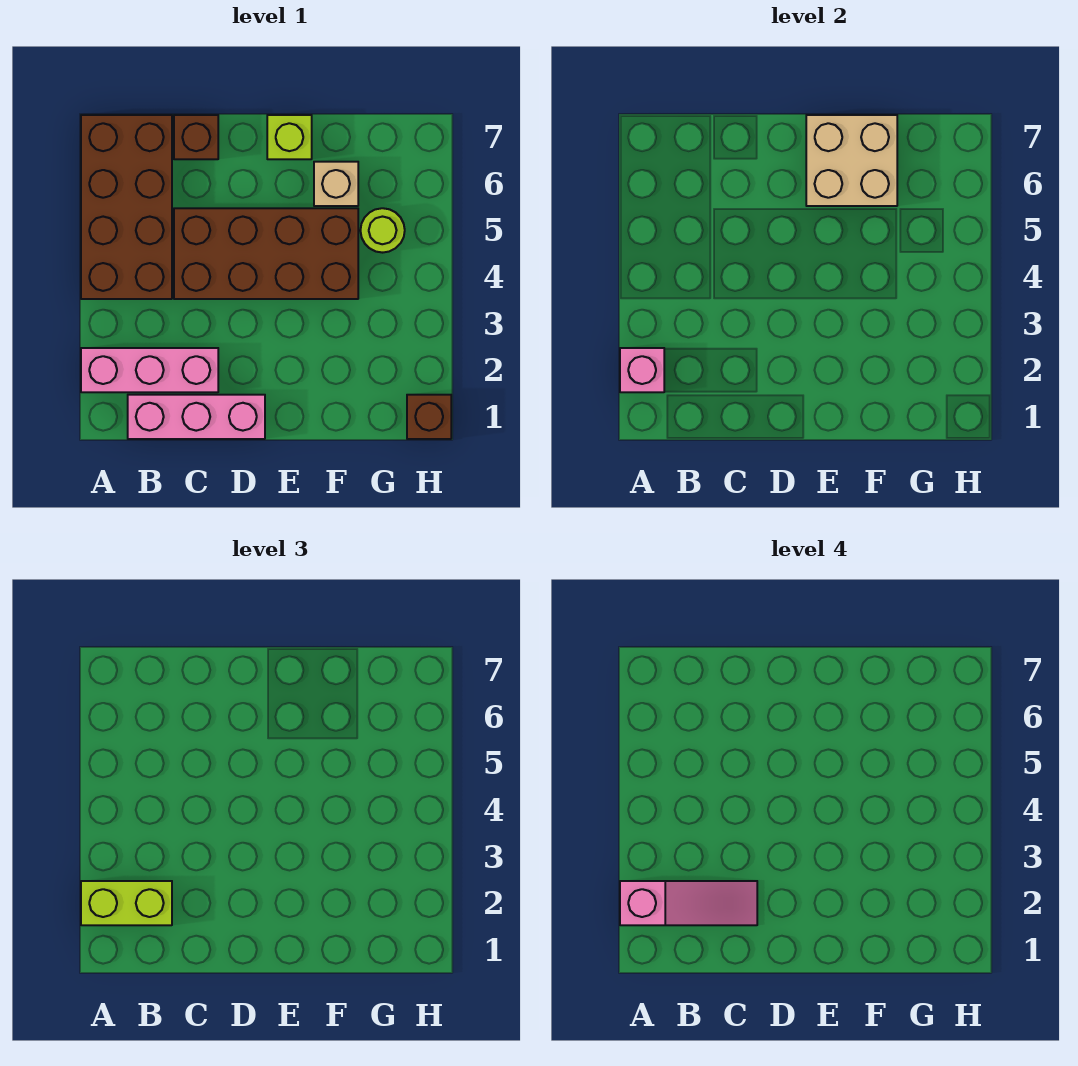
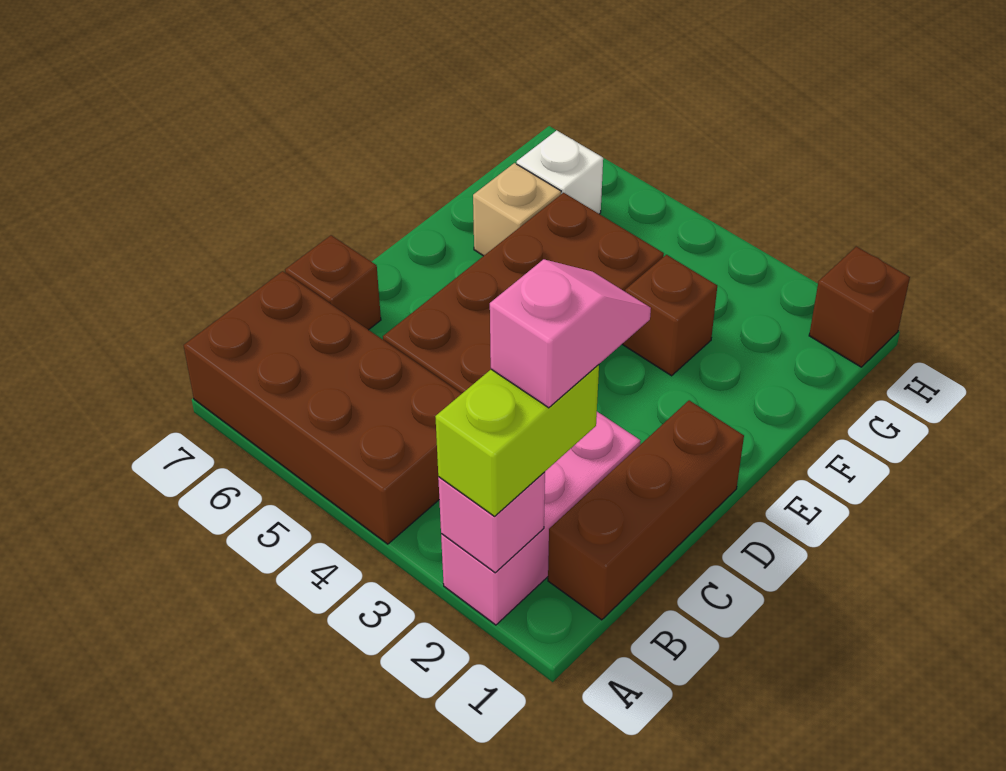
pink 1x3 slope [620,881,757,925] -> pink 1x2 slope [490,259,651,408]
pink 1x3 brick [128,395,265,439] -> brown 1x3 brick [548,400,744,620]
tan 2x2 brick [806,115,897,206] -> none
lime 1x1 brick [267,115,312,159] -> none
none -> brown 1x1 brick [622,255,717,376]
lime 1x1 round brick [360,208,405,253] -> none
none -> white 1x1 brick [517,130,603,214]

